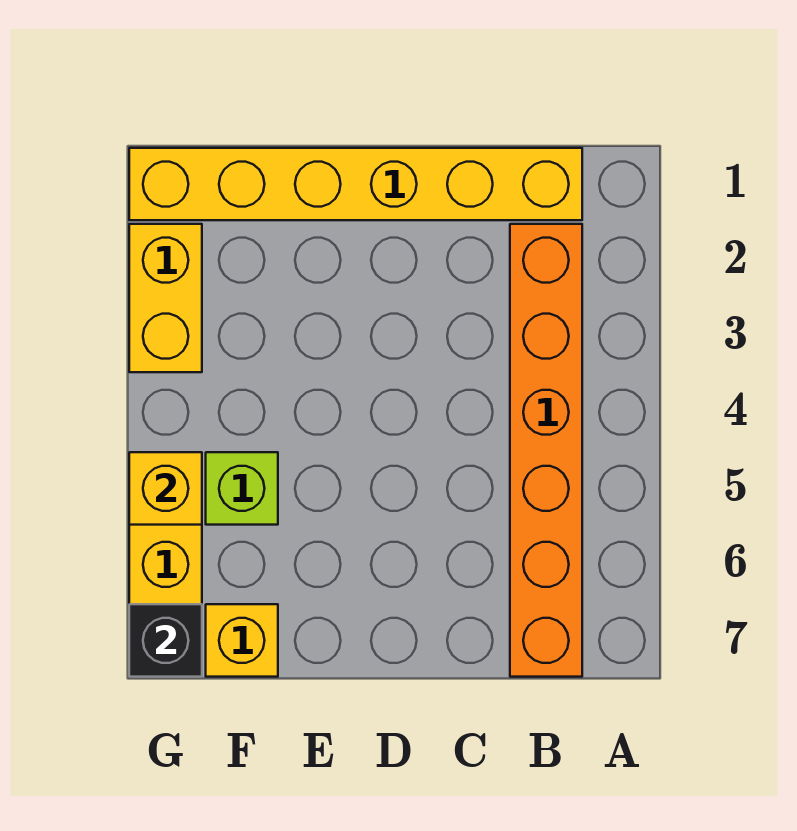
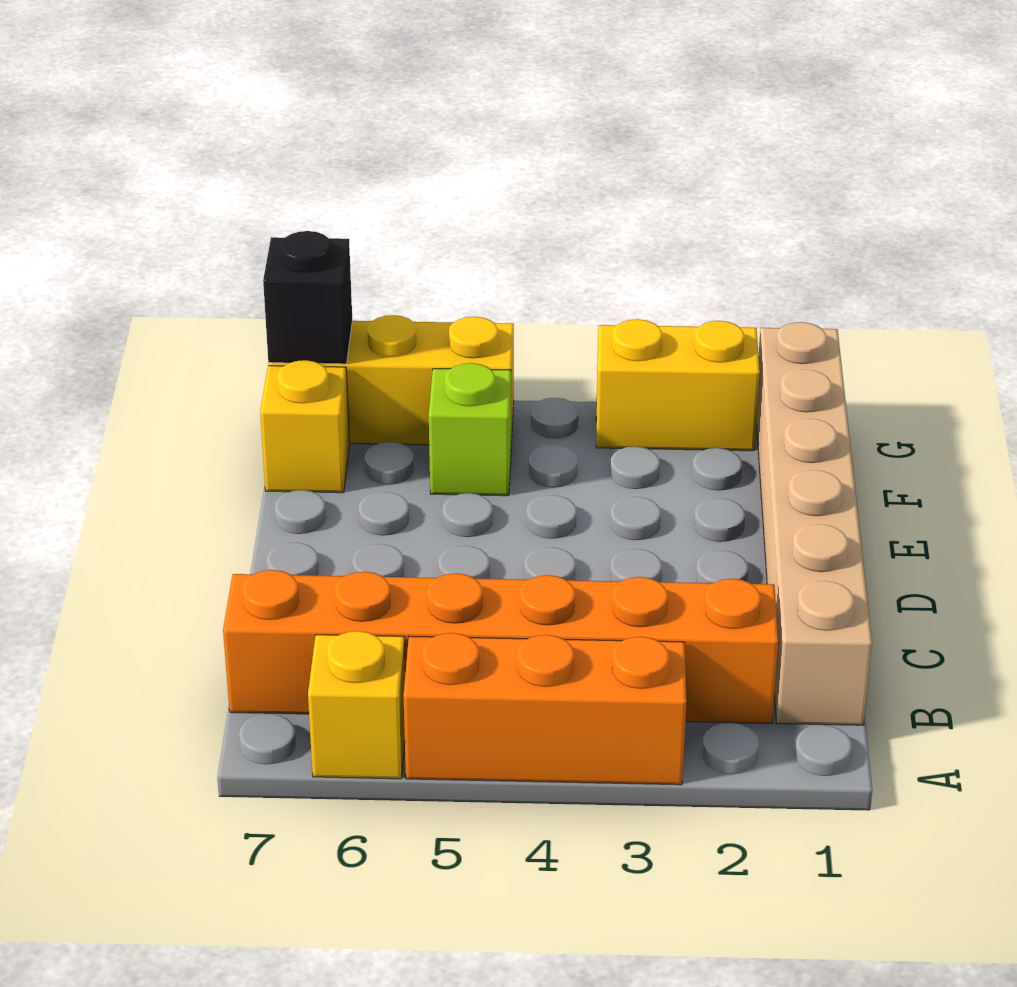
none -> orange 1x3 brick [404,633,687,785]
yellow 1x6 brick [129,148,582,220] -> tan 1x6 brick [756,322,872,725]
yellow 1x1 brick [129,452,202,525] -> yellow 1x1 brick moved to [308,631,405,779]

